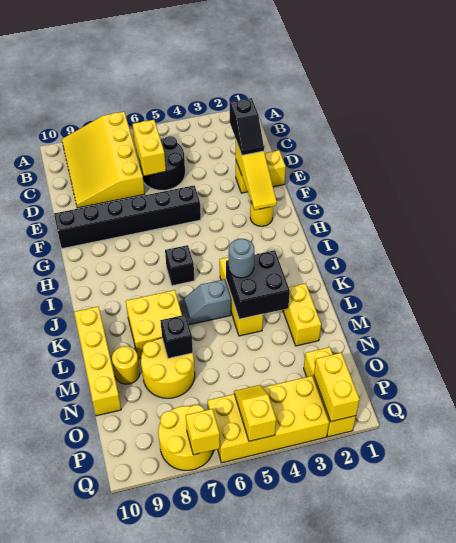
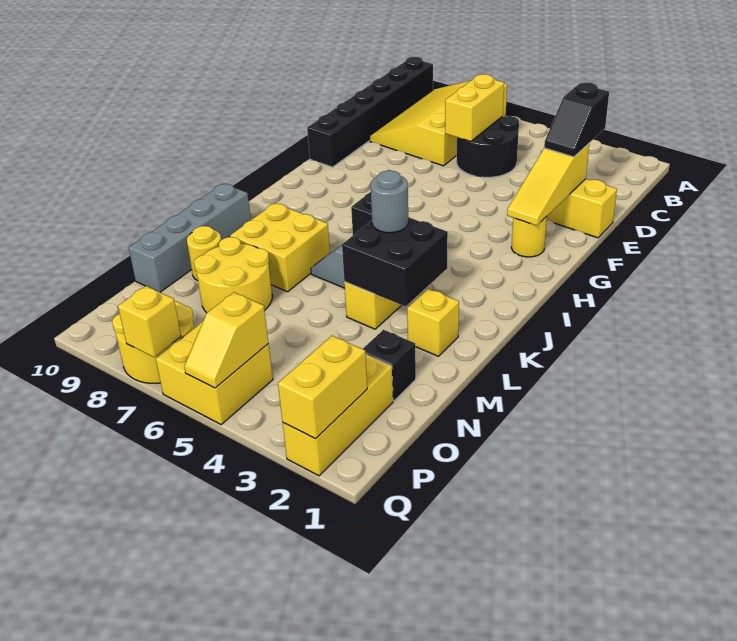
black 1x6 brick [54,185,201,249] -> black 1x6 brick turned to [307,57,433,167]
yellow 1x4 brick [74,307,121,416] -> grey 1x4 brick [129,184,251,292]
yellow 1x2 brick [283,283,321,346] -> yellow 1x1 brick [407,289,459,356]
black 1x1 brick [160,315,193,358] -> black 1x1 brick moved to [363,330,416,401]
yellow 2x4 brick [208,376,329,463] -> yellow 2x2 brick [156,322,273,424]
yellow 1x2 slope [234,385,276,441] -> yellow 1x2 slope turned to [184,292,268,388]

